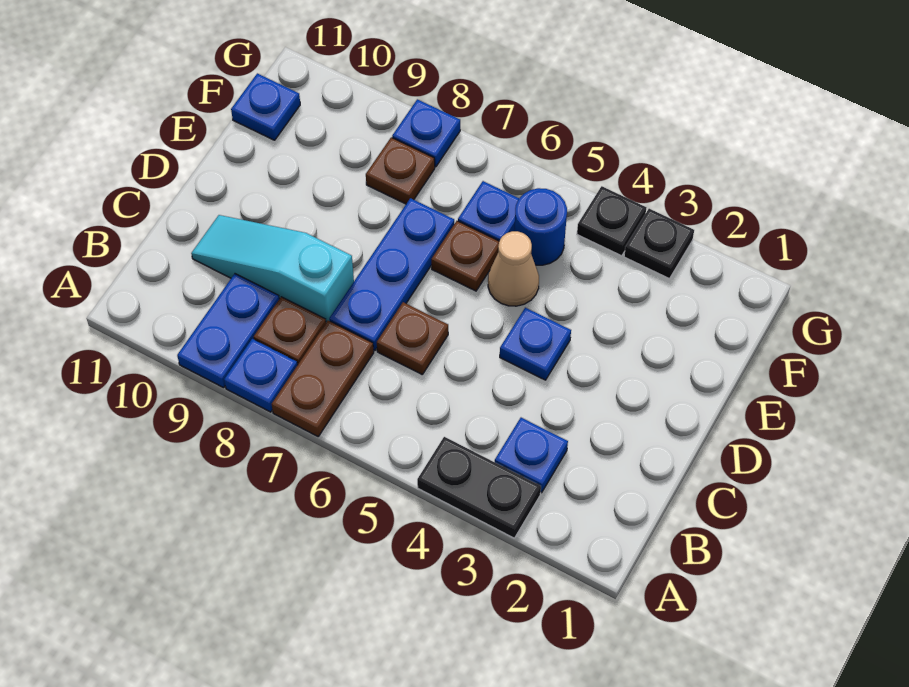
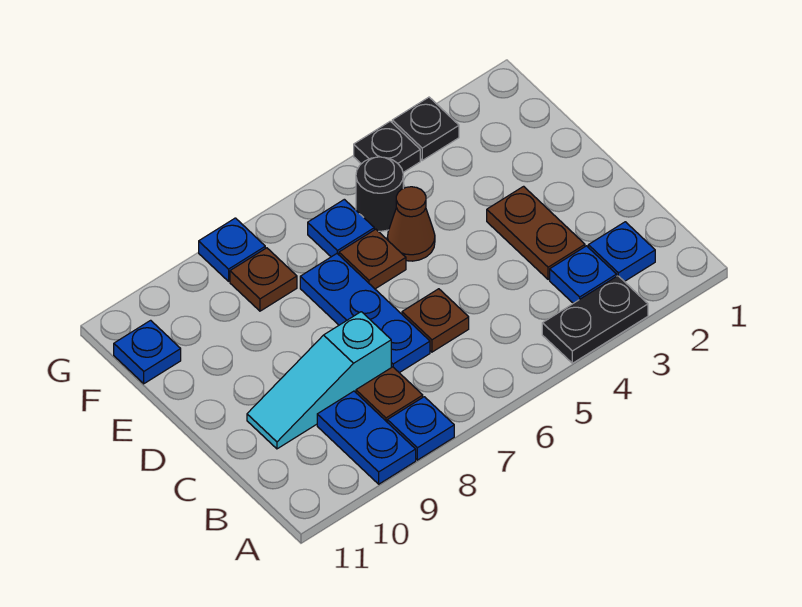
brown 1x2 plate [272,321,374,436] -> brown 1x2 plate moved to [487,186,585,280]
blue 1x1 plate [500,308,571,380] -> blue 1x1 plate moved to [588,222,655,282]
tan 1x1 cone [488,231,539,306] -> brown 1x1 cone [387,187,435,261]
blue 1x1 round brick [514,188,567,265] -> black 1x1 round brick [356,157,403,231]

